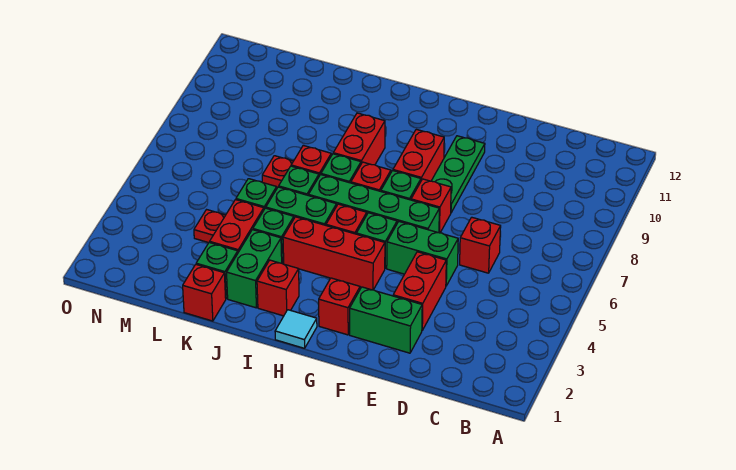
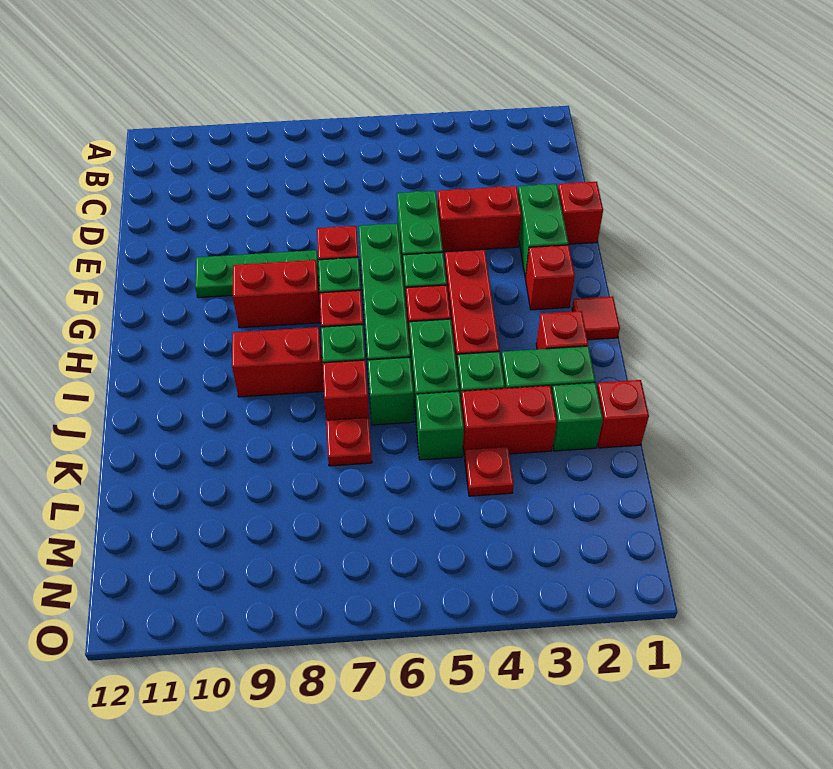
red 1x1 brick [460,217,501,273] -> red 1x1 brick moved to [558,182,603,244]
cyan 1x1 tile [275,310,317,348] -> red 1x1 tile [572,296,620,340]

